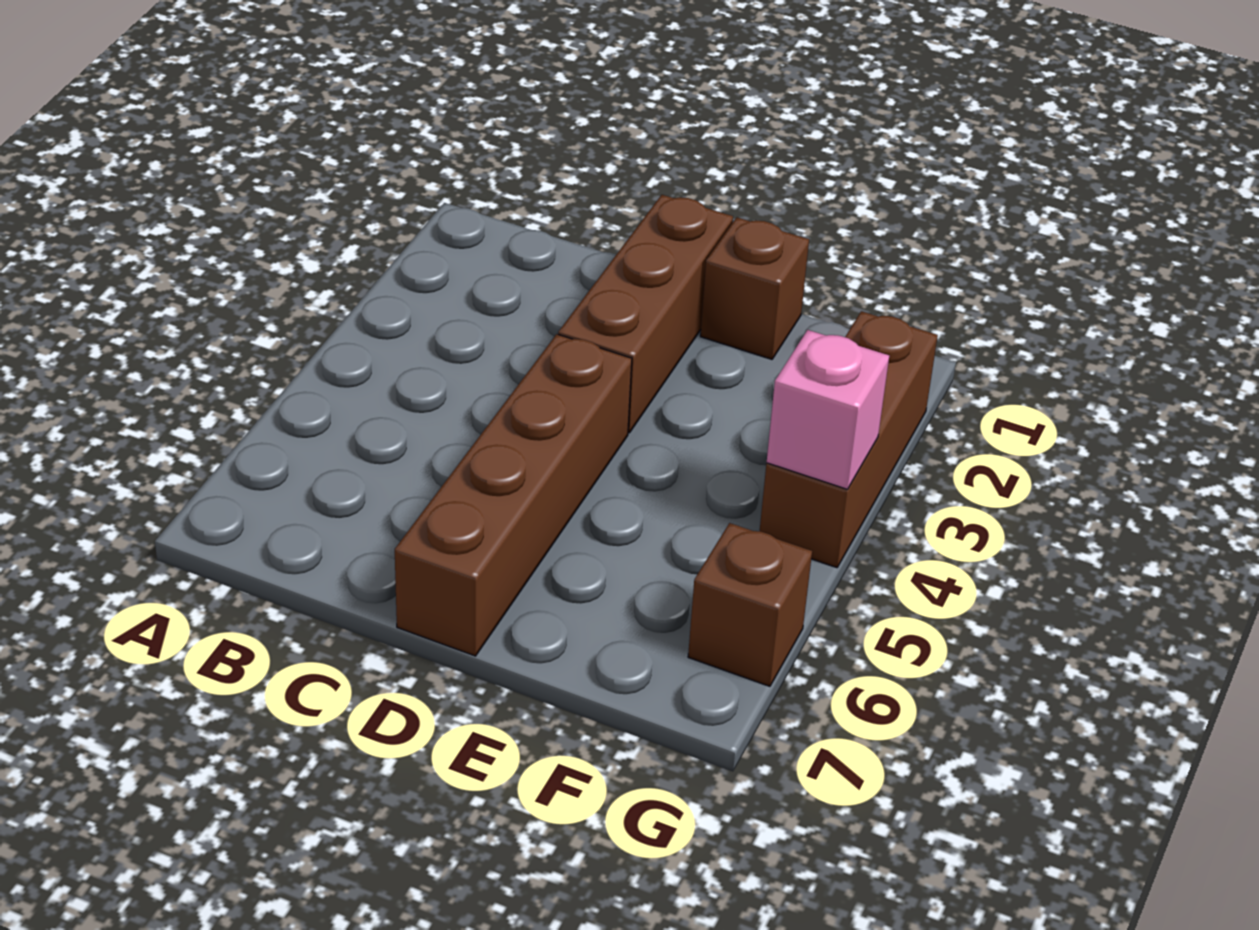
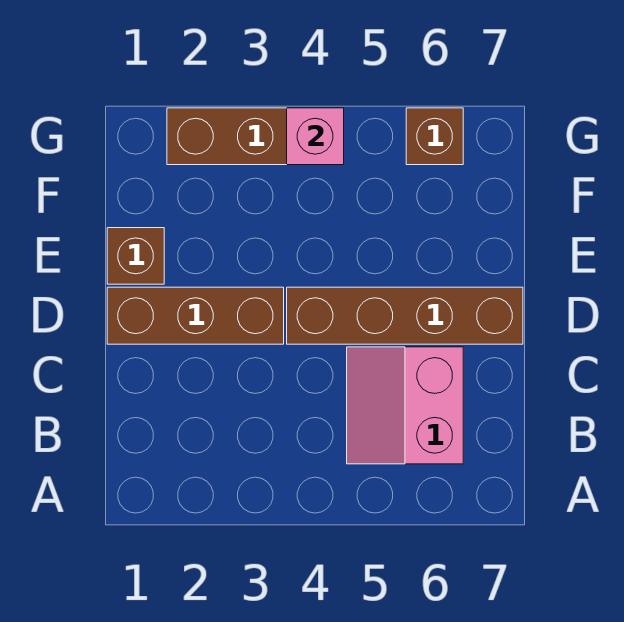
none -> pink 2x2 slope [347,347,463,464]

